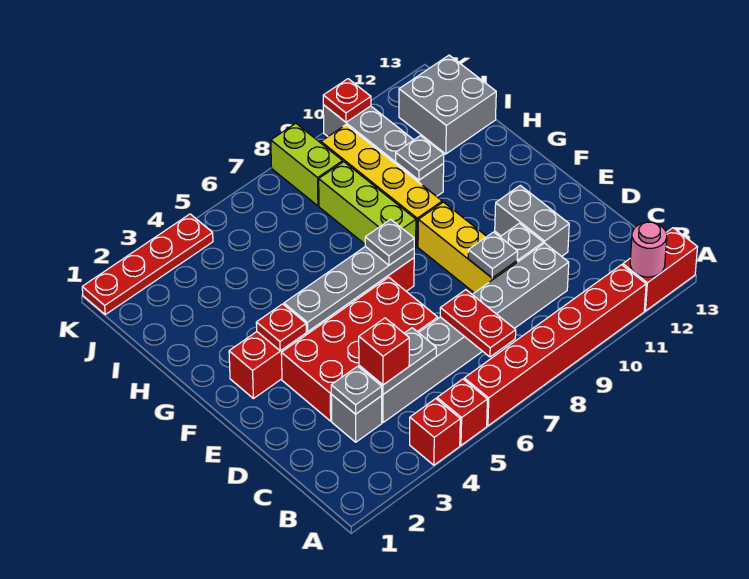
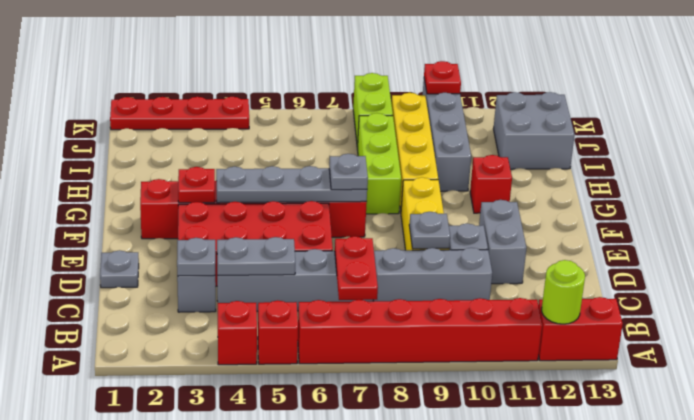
pink 1x1 round brick [630,222,667,277] -> lime 1x1 round brick [542,260,585,324]
red 1x1 brick [359,318,409,385] -> red 1x1 brick moved to [470,155,512,213]
grey 1x1 plate [396,136,444,180] -> grey 1x1 plate moved to [100,250,139,288]

